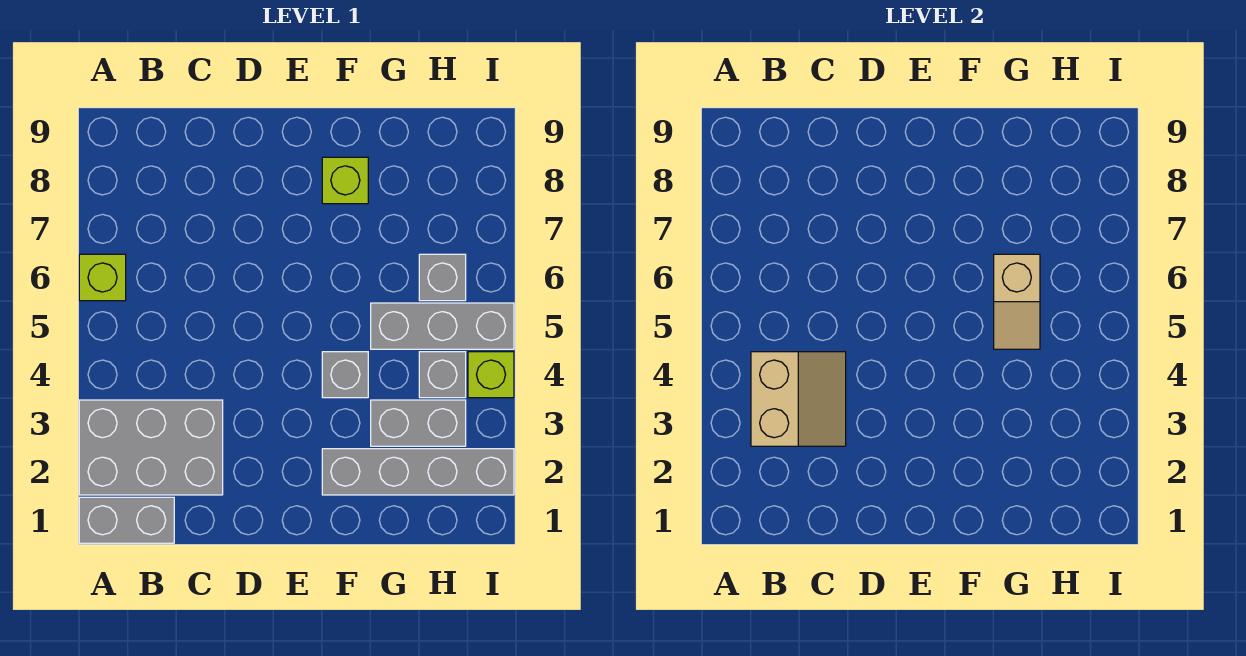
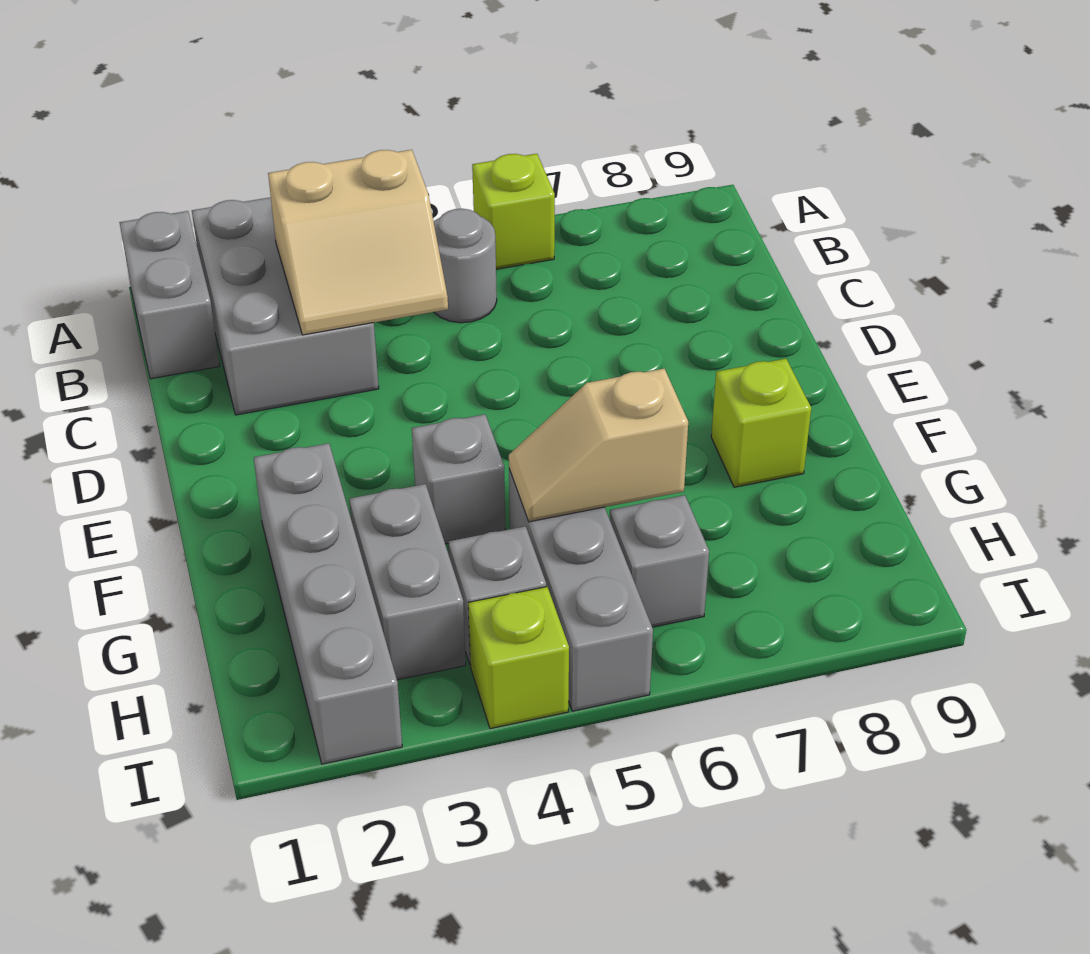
none -> grey 1x1 round brick [434,209,497,323]

